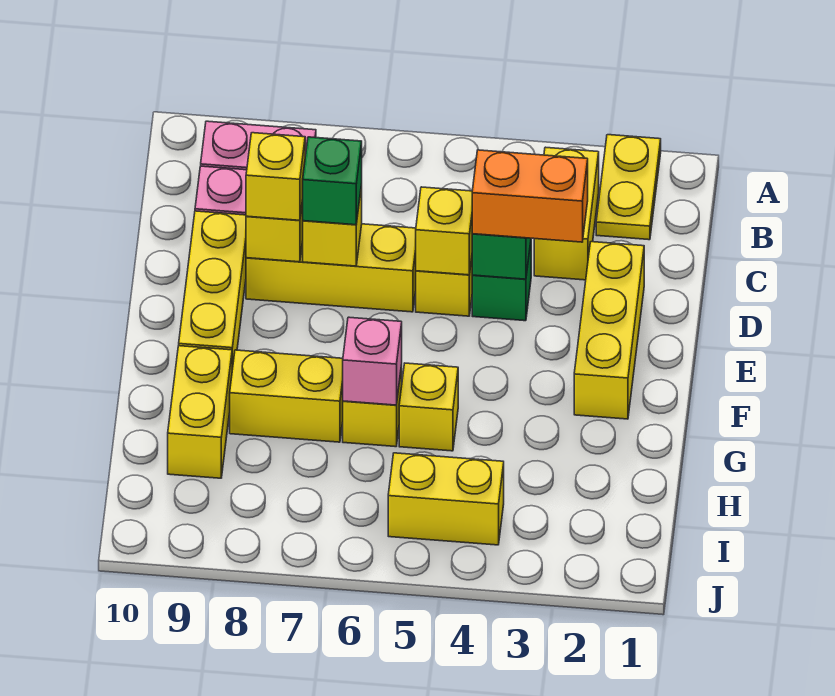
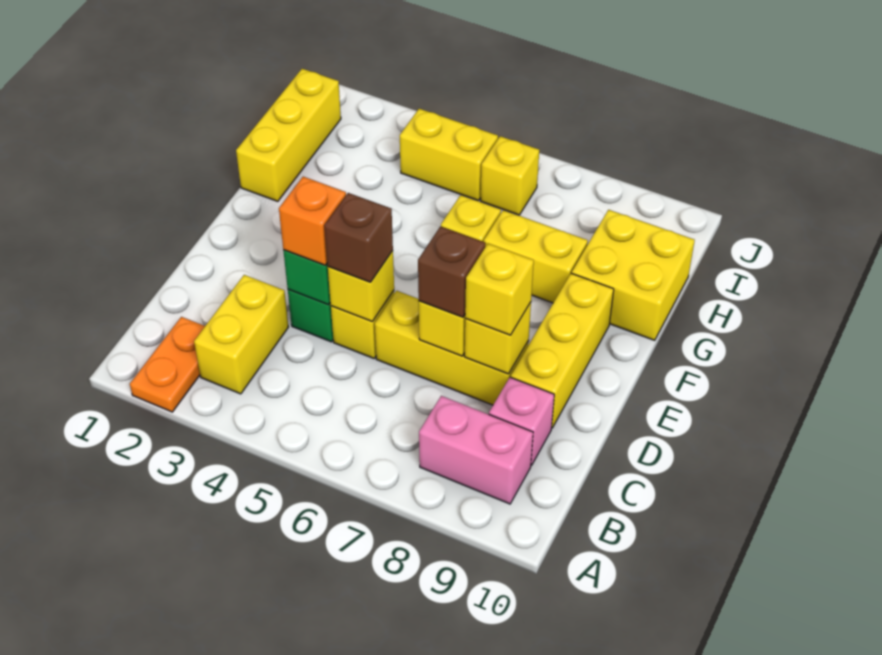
yellow 1x2 plate [596,135,661,240] -> orange 1x2 plate [130,317,205,412]
yellow 1x3 brick [574,242,644,419] -> yellow 1x3 brick moved to [236,69,341,201]
orange 1x2 brick [472,150,588,242] -> orange 1x1 brick [279,177,346,265]
none -> brown 1x1 brick [324,193,393,282]
green 1x1 brick [303,137,362,225] -> brown 1x1 brick [418,226,486,317]
yellow 1x1 brick [399,363,458,451] -> yellow 1x1 brick moved to [481,136,539,215]
pink 1x1 brick [343,317,402,405] -> none
yellow 1x2 brick [168,346,232,478] -> yellow 2x2 brick [572,210,695,340]

